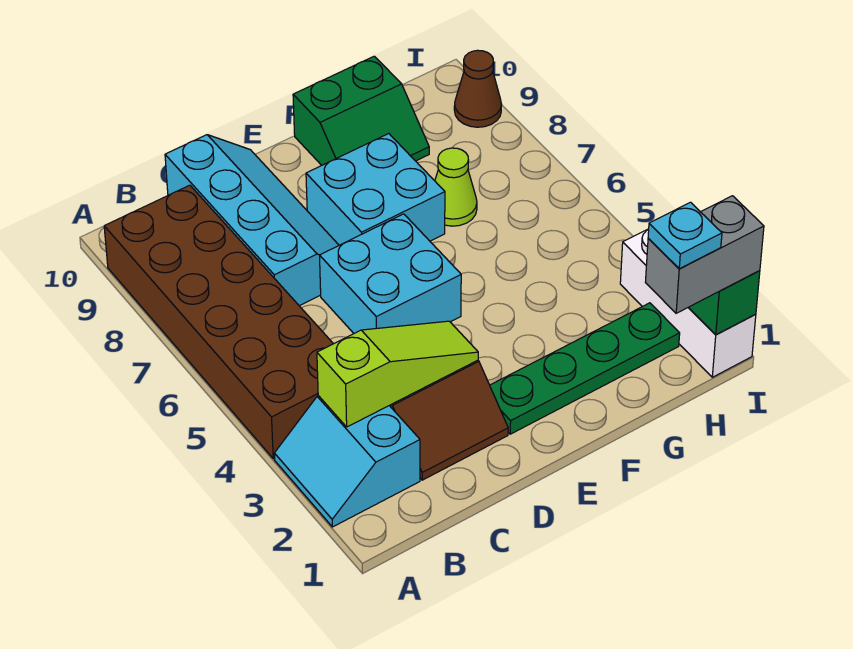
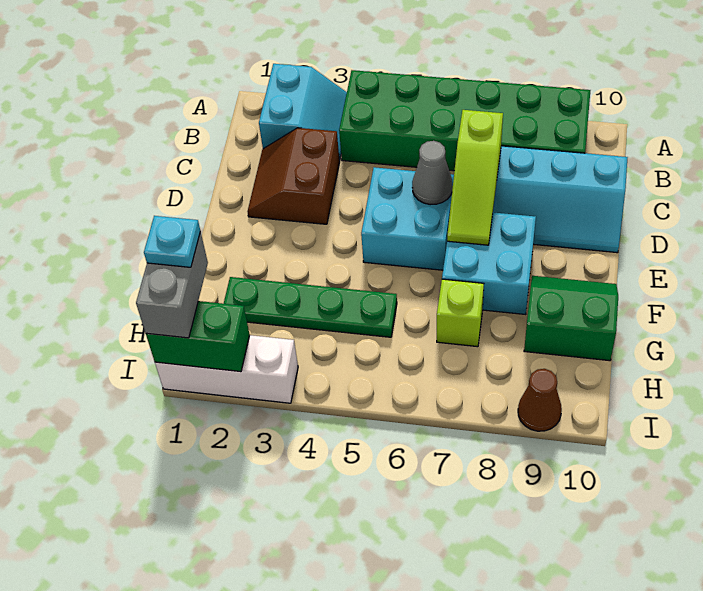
cyan 2x2 slope [274,396,420,527] -> cyan 2x2 slope turned to [259,64,347,160]
brown 2x6 brick [104,185,333,459] -> green 2x6 brick [339,70,590,171]
lime 1x3 slope [317,321,478,427] -> lime 1x3 slope moved to [447,110,503,245]
none -> grey 1x1 cone [412,141,453,205]
green 1x4 plate [490,303,680,434] -> green 1x4 plate turned to [224,277,397,337]
green 2x2 slope [293,56,429,165] -> green 2x2 slope turned to [524,276,618,361]
lime 1x1 cone [435,148,477,226] -> lime 1x1 brick [437,279,484,347]

